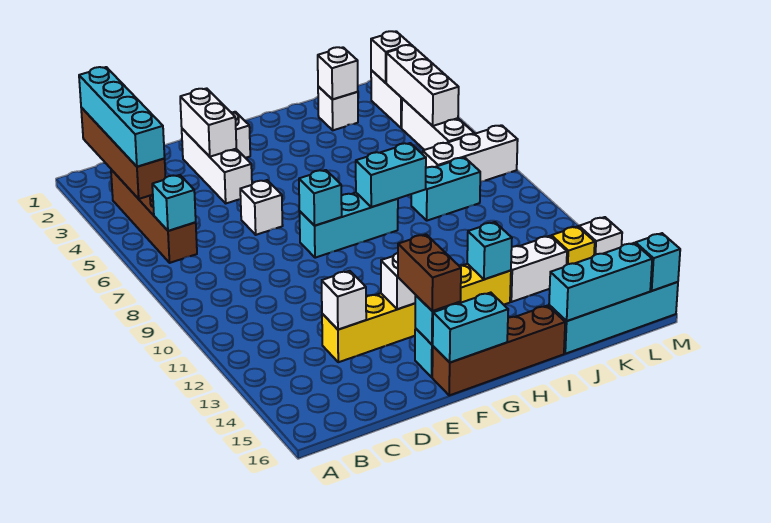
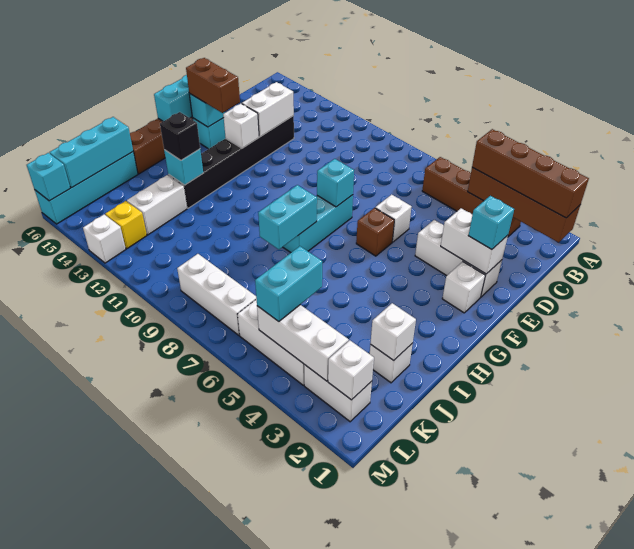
cyan 1x4 brick [79,67,165,167] -> brown 1x4 brick [472,129,589,218]
cyan 1x1 brick [152,175,196,231] -> cyan 1x1 brick moved to [468,196,514,250]
yellow 1x6 brick [322,264,511,362] -> black 1x6 brick [168,116,294,208]
white 1x1 brick [322,271,366,330] -> white 1x2 brick [242,82,294,137]
none -> brown 1x1 brick [356,208,394,256]
none -> black 1x1 brick [160,112,200,160]
cyan 1x2 brick [411,157,480,221] -> cyan 1x2 brick moved to [255,246,322,322]
white 1x3 brick [423,125,518,182] -> white 1x3 brick turned to [177,254,257,335]

